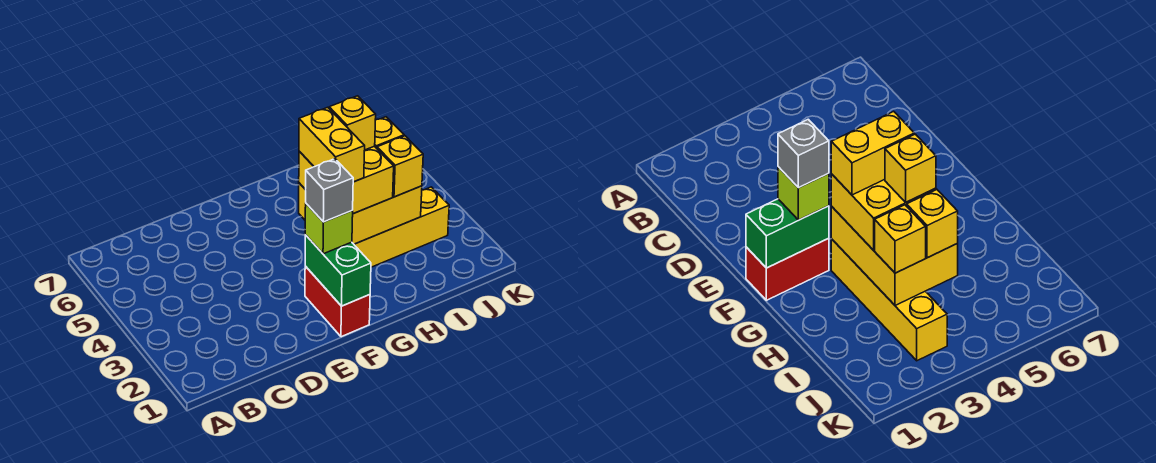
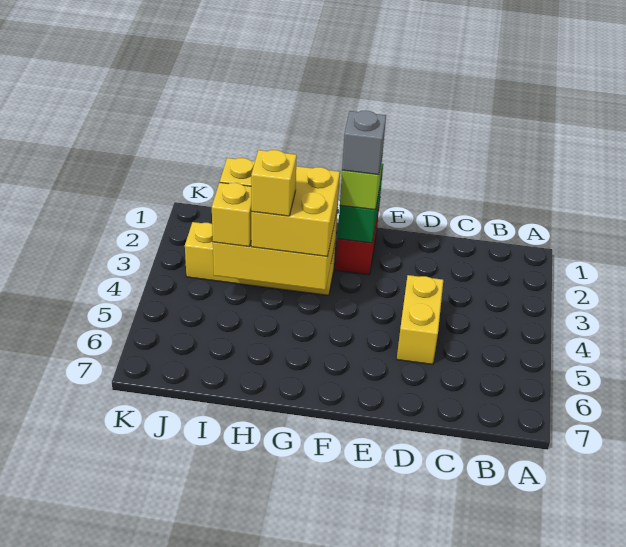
yellow 1x2 brick [299,107,365,182] -> yellow 1x2 brick moved to [397,275,443,364]

